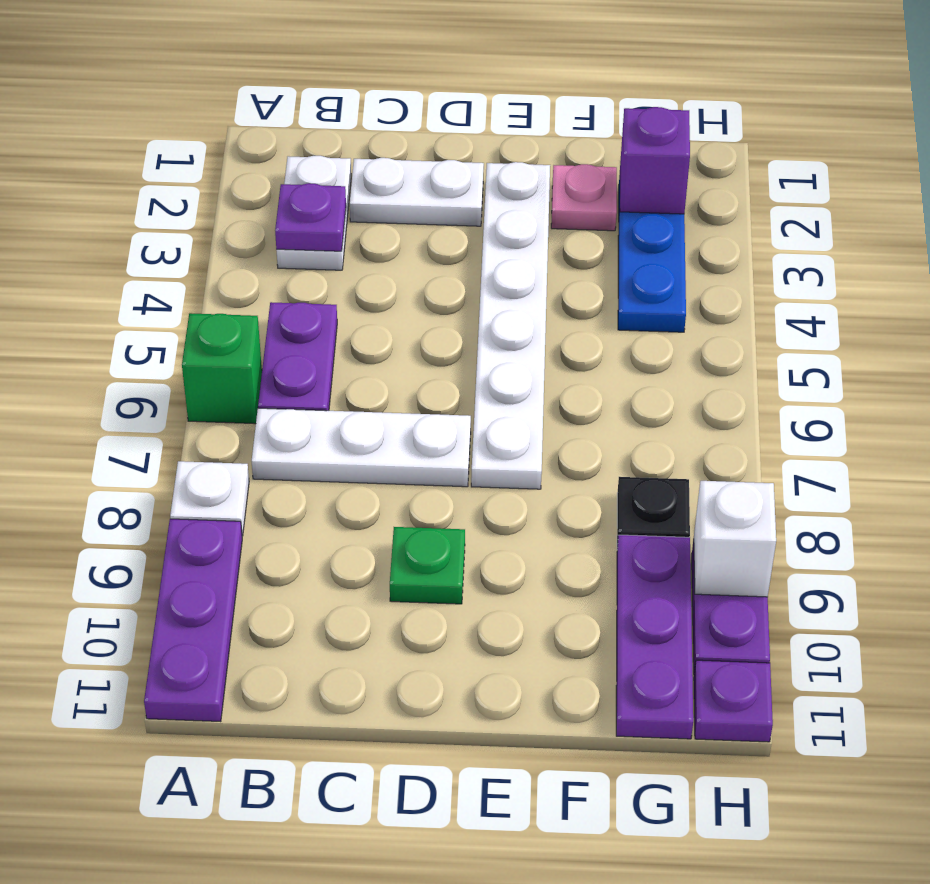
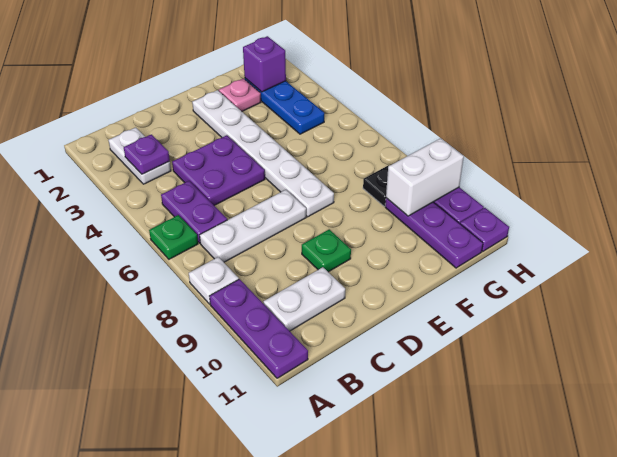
green 1x1 brick [182,313,262,424] -> green 1x1 plate [149,215,198,259]
white 1x2 plate [350,158,484,226] -> white 1x2 plate moved to [263,267,345,331]
none -> purple 2x2 plate [172,135,265,205]
white 1x1 brick [694,481,776,597] -> white 1x2 brick [386,138,464,216]

